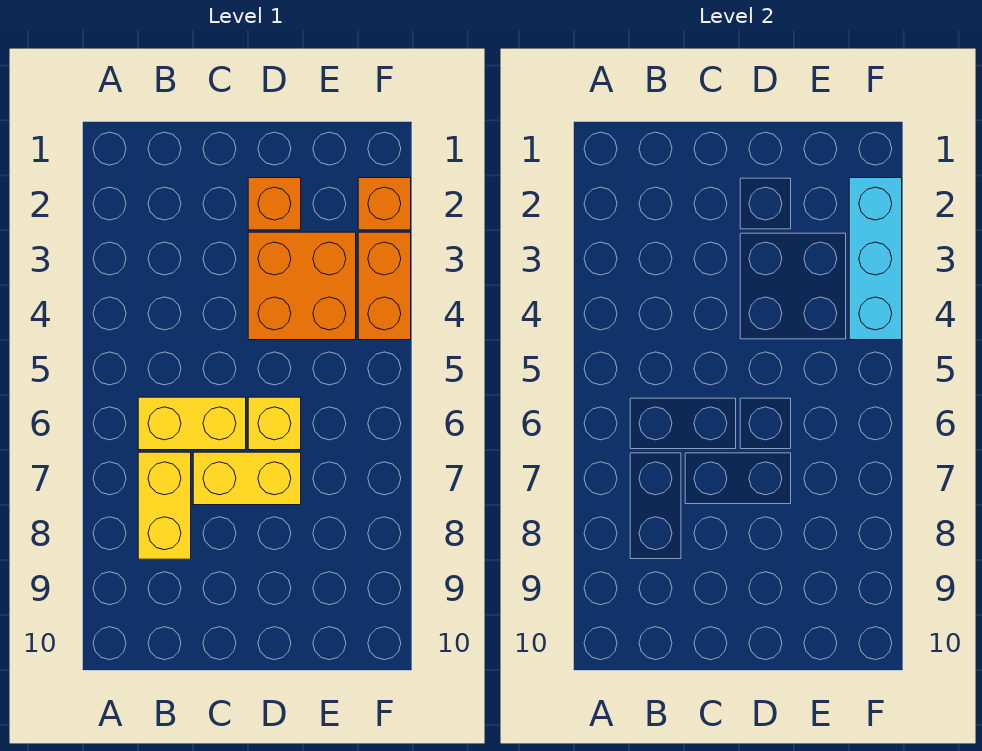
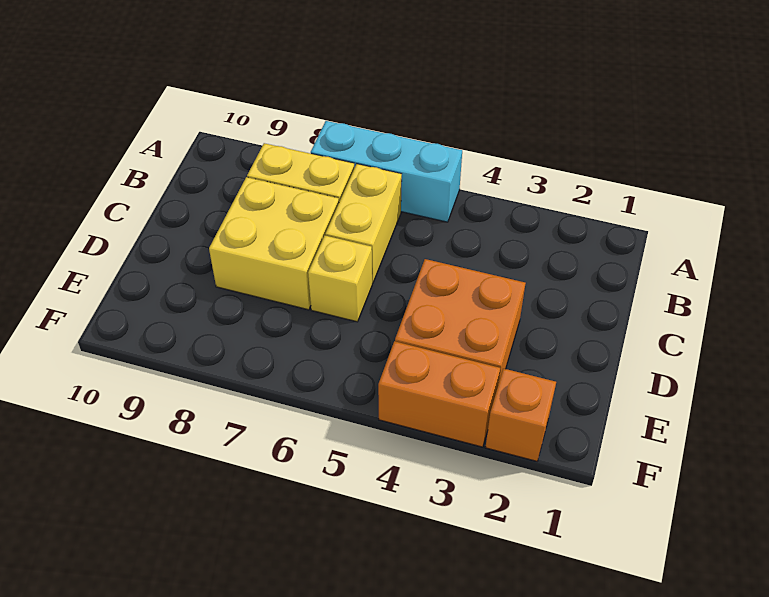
yellow 1x2 brick [193,452,301,505] -> yellow 2x2 brick [209,177,339,310]
orange 1x1 brick [248,178,301,230] -> none
cyan 1x3 brick [849,178,902,340] -> cyan 1x3 brick moved to [311,121,462,222]

